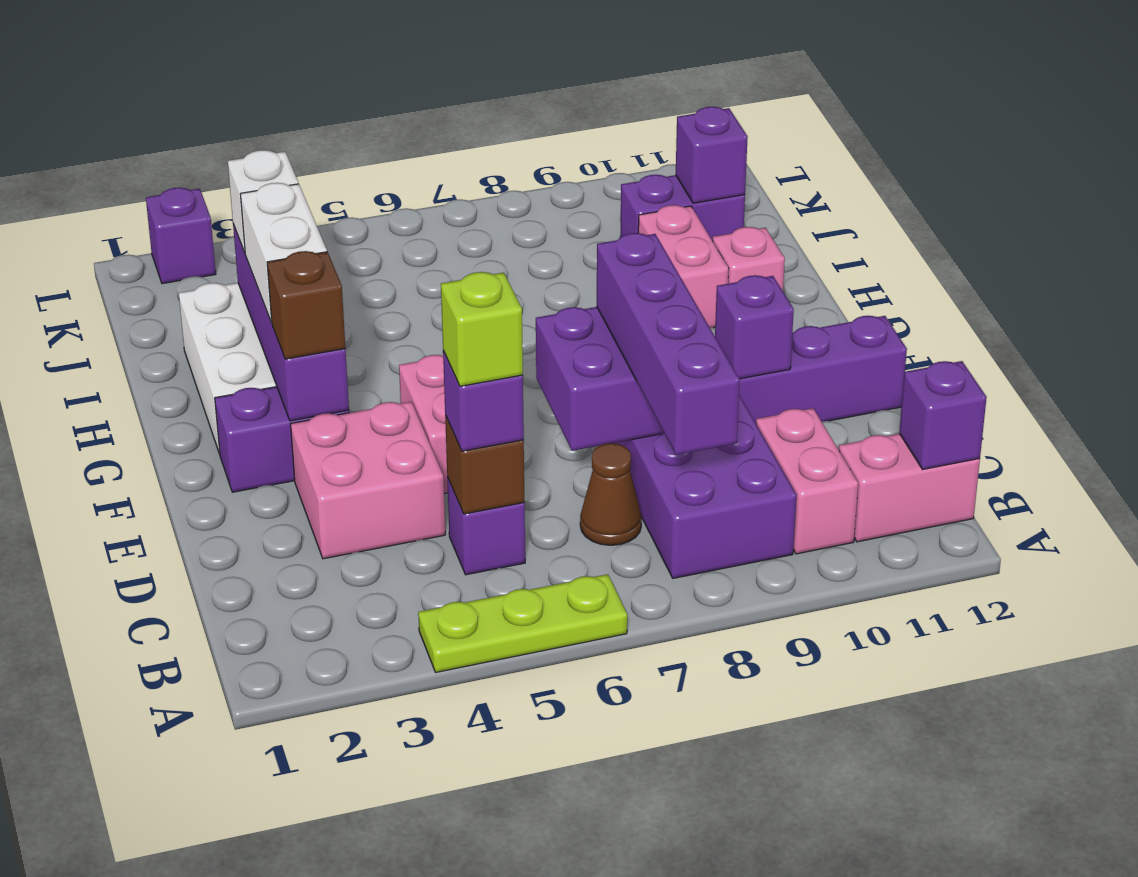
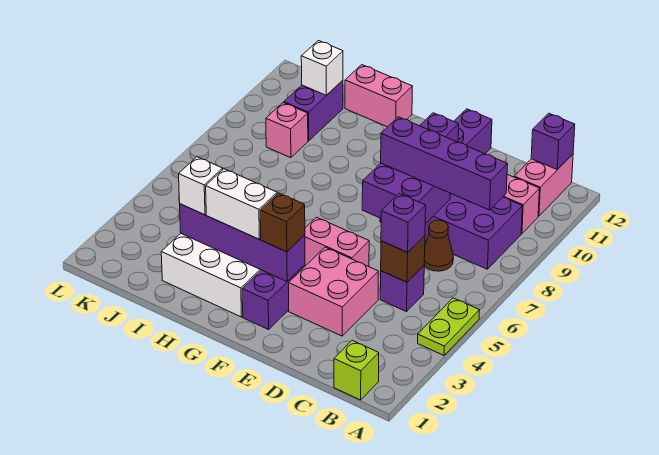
lime 1x3 plate [418,574,627,672] -> lime 1x2 plate [418,298,480,355]
lime 1x1 brick [441,272,523,386] -> lime 1x1 brick moved to [334,340,379,400]
pink 1x2 brick [638,205,729,328] -> pink 1x2 brick moved to [345,65,413,127]
pink 1x1 brick [713,227,785,291] -> pink 1x1 brick moved to [266,103,308,158]
purple 1x1 brick [676,107,748,203] -> white 1x1 brick [301,41,343,95]
purple 1x1 brick [146,188,216,284] -> none

